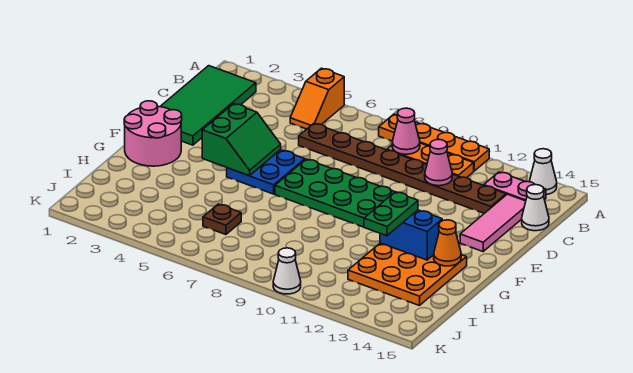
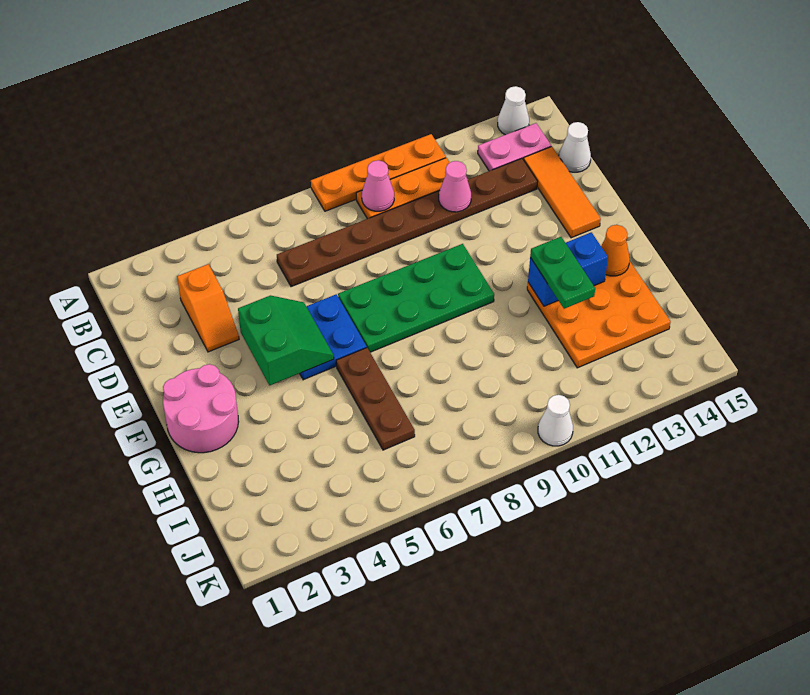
orange 1x2 slope [290,68,344,129] -> orange 1x2 slope moved to [177,264,239,352]
green 2x4 tile [160,66,256,145] -> none
pink 1x3 tile [460,194,526,251] -> orange 1x3 tile [524,147,601,238]
brown 1x1 plate [203,204,241,235] -> brown 1x3 plate [336,348,415,450]

